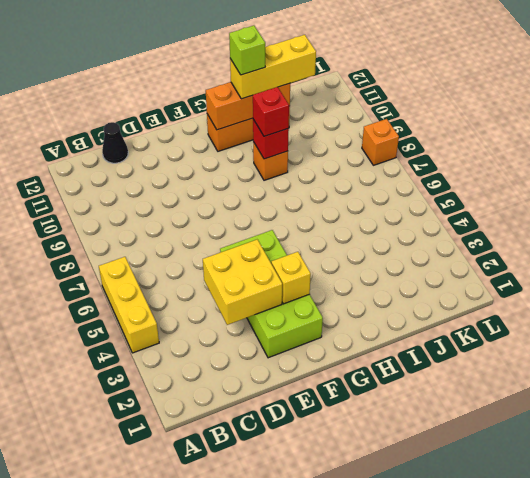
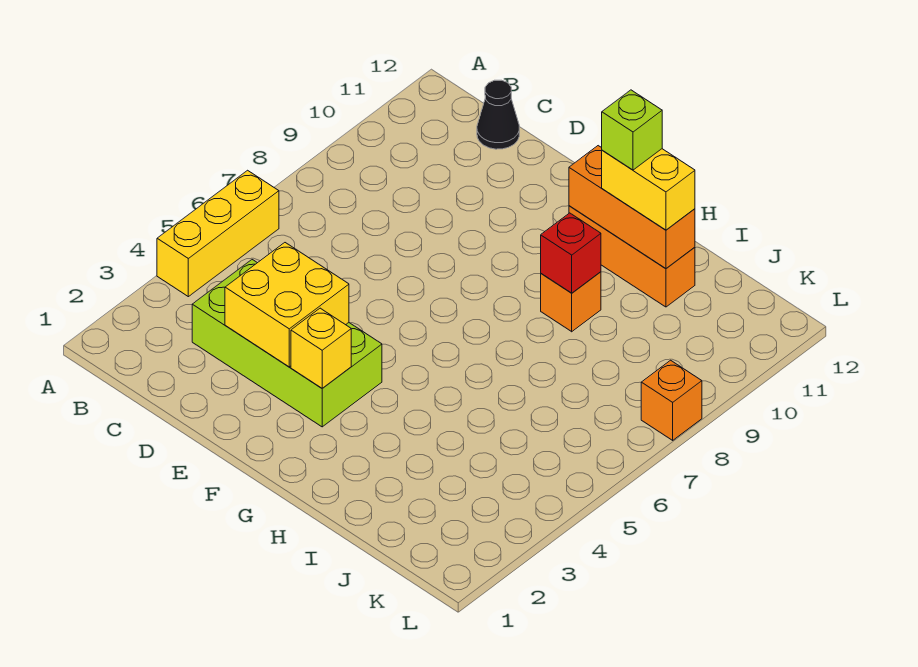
lime 2x4 brick [220,230,323,358] -> lime 2x4 brick turned to [192,260,382,427]
red 1x1 brick [252,87,289,136] -> none
yellow 1x3 brick [230,35,316,99] -> yellow 1x2 brick [602,149,695,230]

